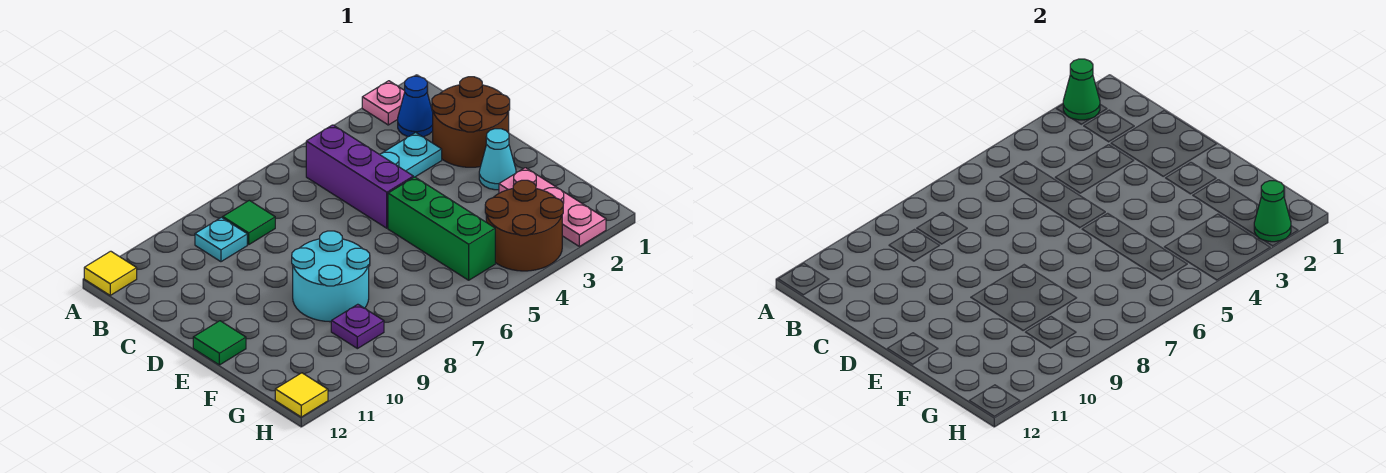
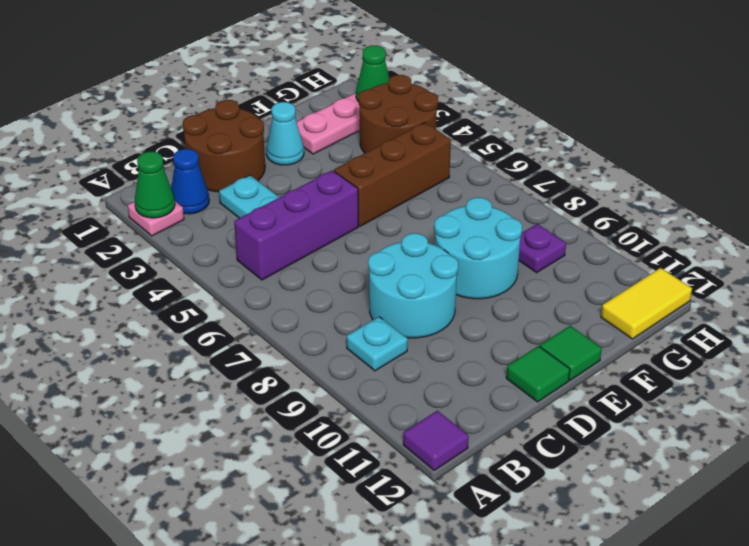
yellow 1x1 tile [84,251,137,295] -> purple 1x1 tile [403,411,469,470]
green 1x1 tile [223,200,275,244] -> green 1x1 tile moved to [506,346,570,402]
none -> cyan 2x2 round brick [368,233,458,338]
green 1x3 brick [388,177,495,280] -> brown 1x3 brick [334,122,451,226]
yellow 1x1 tile [275,373,328,417] -> yellow 1x2 tile [601,268,692,339]

